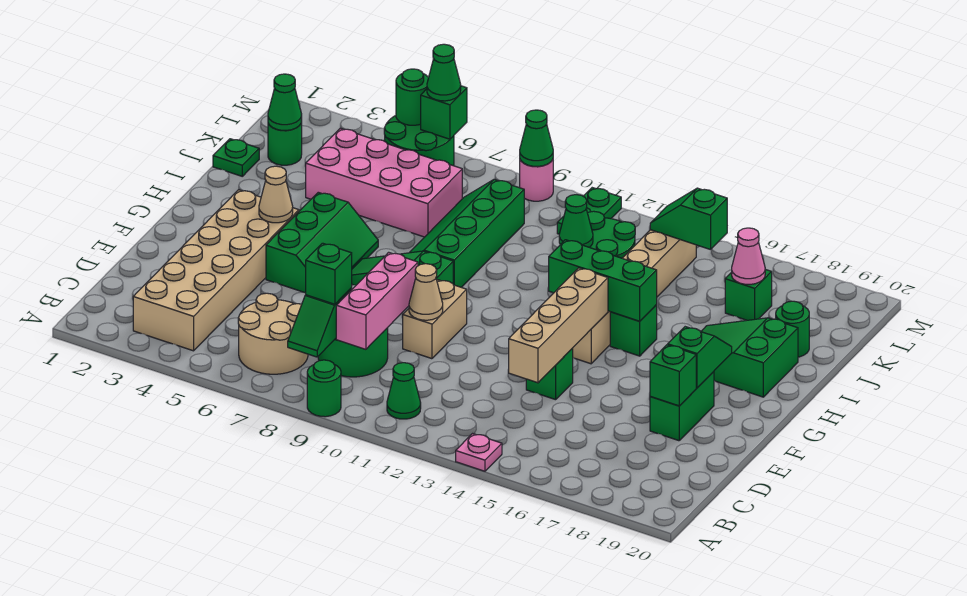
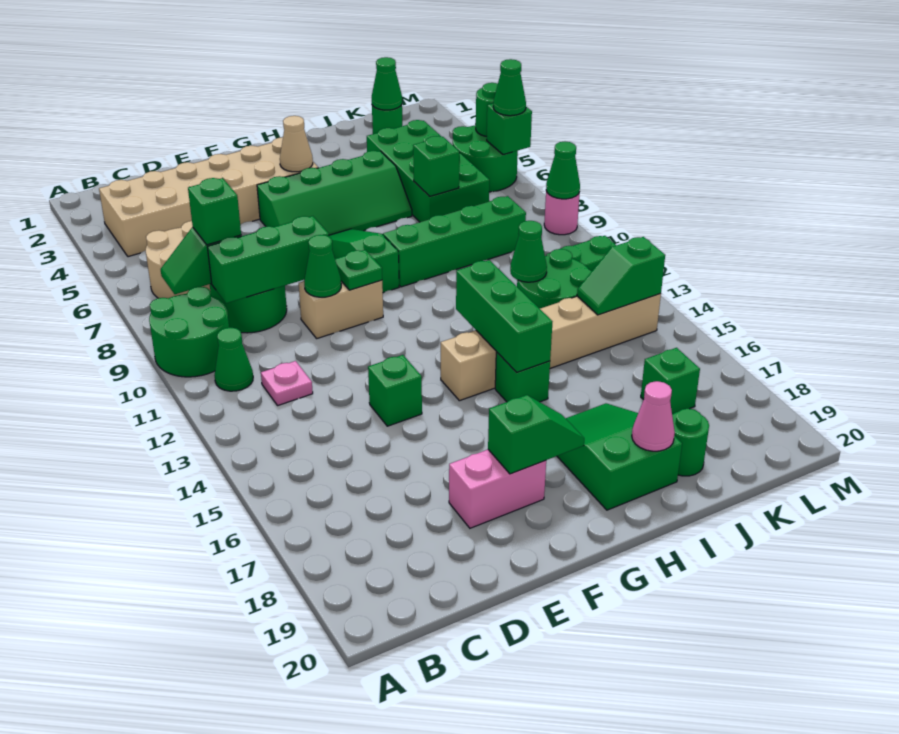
green 1x1 round brick [307,360,341,417] -> green 2x2 round brick [149,287,229,377]
pink 1x1 plate [456,434,502,471] -> pink 1x1 plate moved to [261,361,313,406]
pink 1x3 brick [336,252,418,349] -> green 1x3 brick [207,216,329,303]
tan 1x4 brick [509,268,608,383] -> none
tan 1x1 cone [409,264,443,320] -> green 1x1 cone [304,235,341,297]
green 1x2 brick [650,372,714,441] -> pink 1x2 brick [449,450,546,528]
green 1x1 brick [650,345,696,406] -> green 1x1 brick moved to [413,136,459,196]
green 2x3 slope [266,192,378,293] -> green 2x4 slope [257,151,412,235]
green 1x1 plate [213,139,259,176] -> green 1x1 plate moved to [335,250,382,290]
pink 2x4 brick [306,128,462,237] -> green 2x4 brick [367,120,489,222]
pink 1x1 cone [732,228,765,284] -> pink 1x1 cone moved to [632,381,675,451]
green 1x2 slope [650,188,727,250] -> green 1x2 slope turned to [577,237,665,315]

